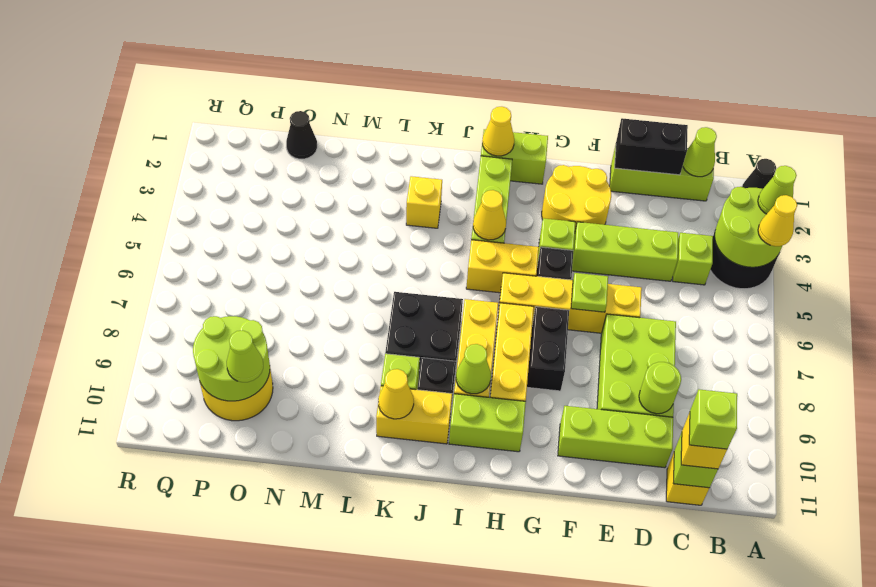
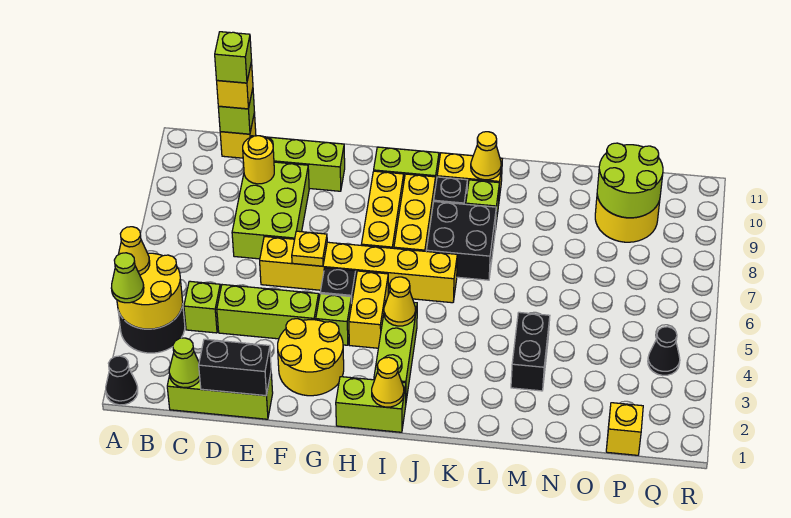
lime 2x2 round brick [715,187,782,267] -> yellow 2x2 round brick [117,253,183,329]
lime 1x1 round brick [639,362,681,414] -> yellow 1x1 round brick [243,136,274,184]
yellow 1x4 brick [498,273,642,333] -> yellow 1x6 brick [260,236,457,303]
lime 1x1 plate [571,273,608,312] -> yellow 1x1 plate [292,231,327,266]
black 1x2 brick [527,307,569,391] -> black 1x2 brick moved to [511,312,550,391]
yellow 1x2 brick [466,240,539,293] -> yellow 1x2 brick turned to [349,271,388,348]
lime 1x1 cone [456,344,491,394] -> none
yellow 1x1 brick [406,176,442,228] -> yellow 1x1 brick moved to [606,403,643,455]
black 1x1 cone [286,111,317,159] -> black 1x1 cone moved to [648,327,680,375]
lime 1x1 cone [227,331,263,382] -> none

